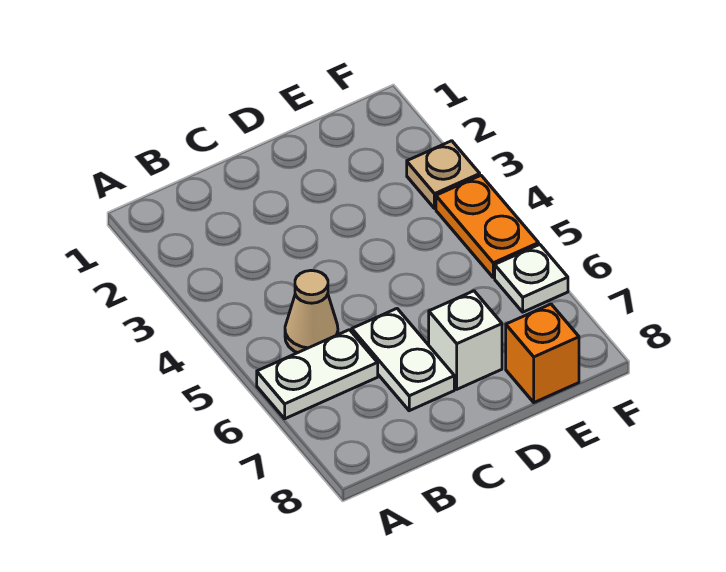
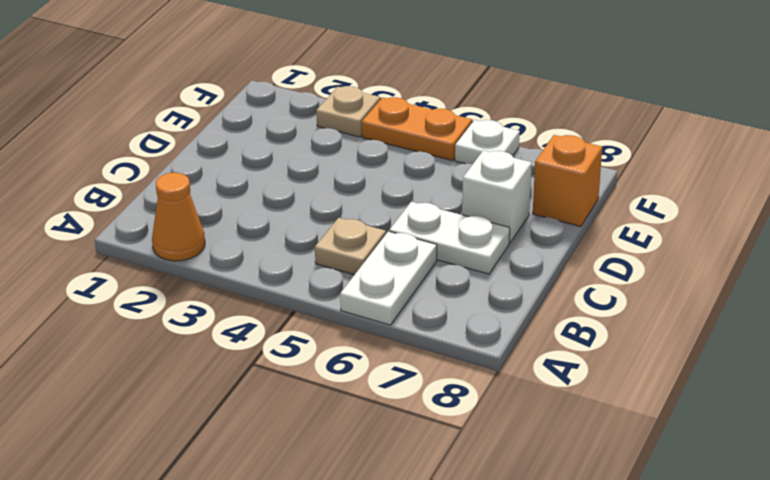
none -> orange 1x1 cone [152,173,205,261]
tan 1x1 cone [285,271,338,353] -> tan 1x1 plate [315,218,386,275]

